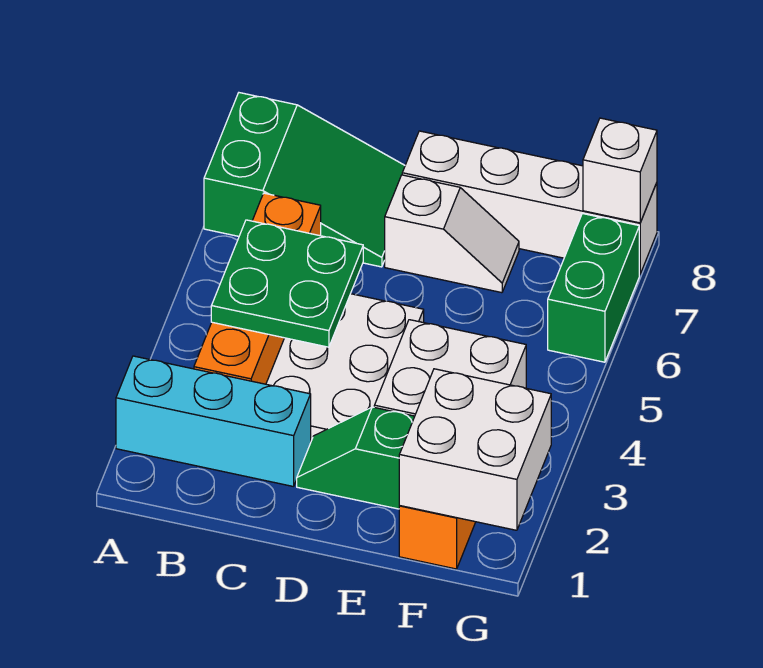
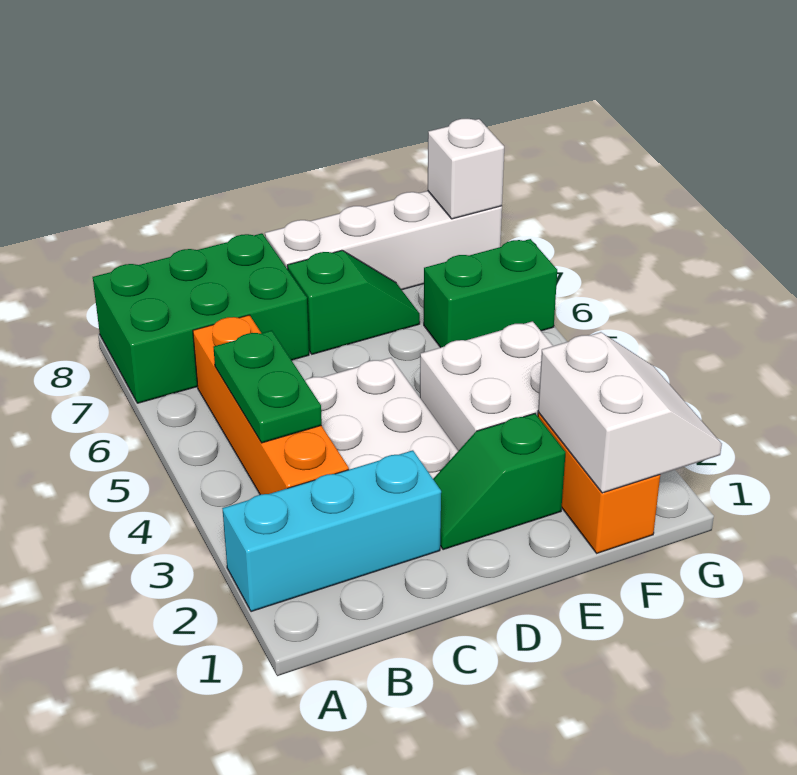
green 2x3 slope [204,93,405,267] -> green 2x3 brick [93,233,309,403]
green 2x2 plate [211,220,363,347] -> green 1x2 plate [213,331,322,443]
white 1x2 slope [385,175,519,293] -> green 1x2 slope [287,250,420,354]
white 2x2 brick [399,369,551,530] -> white 2x2 slope [538,332,722,493]
green 1x2 brick [548,213,639,362] -> green 1x2 brick turned to [424,239,557,347]

